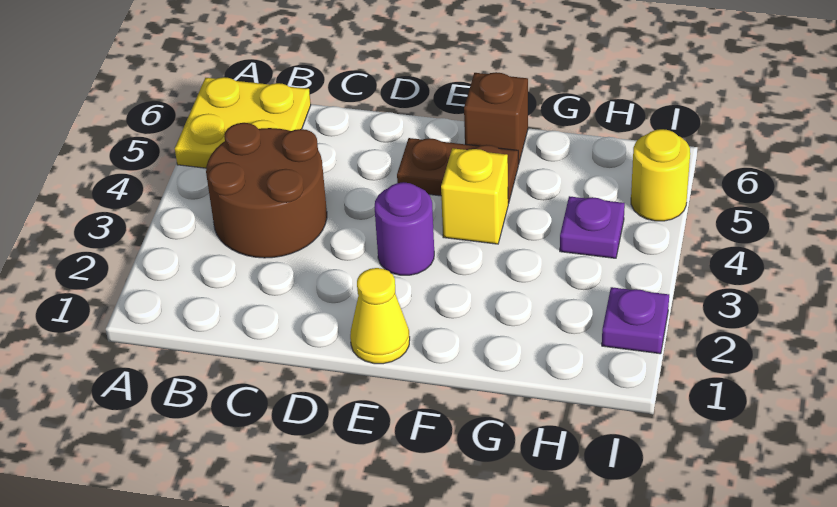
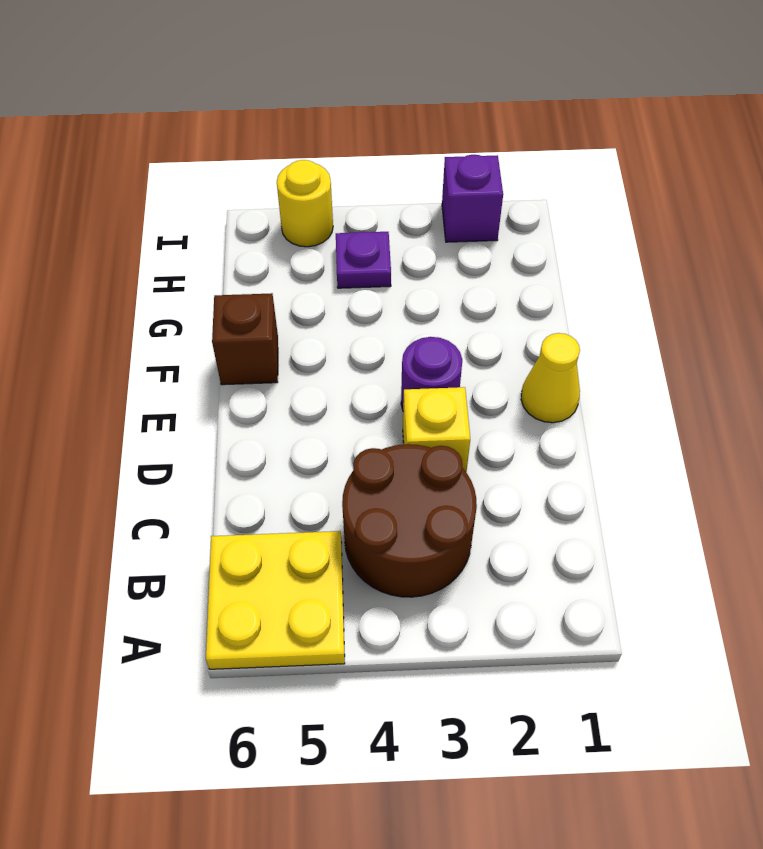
brown 1x2 plate [397,138,518,203] -> none
yellow 1x1 brick [441,148,508,244] -> yellow 1x1 brick moved to [403,387,470,472]
purple 1x1 plate [602,287,669,354] -> purple 1x1 brick [442,155,503,242]

